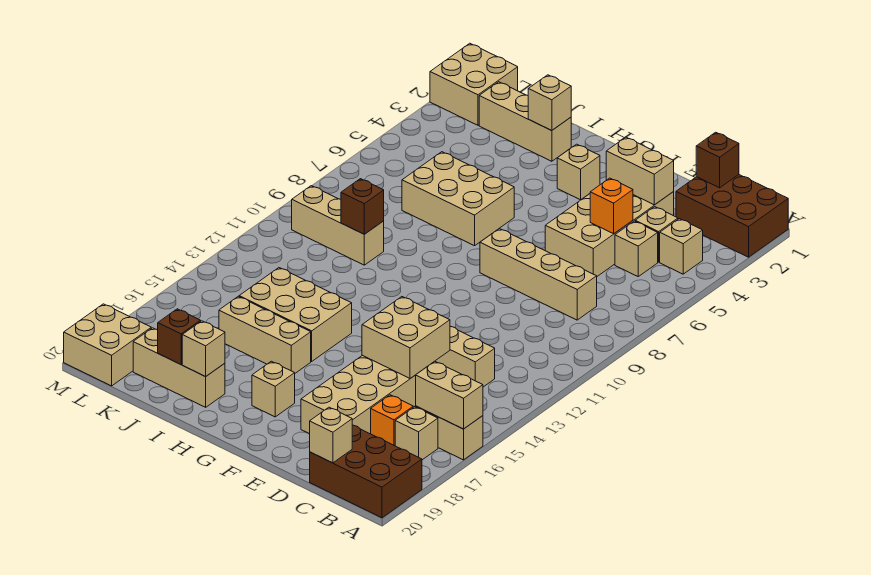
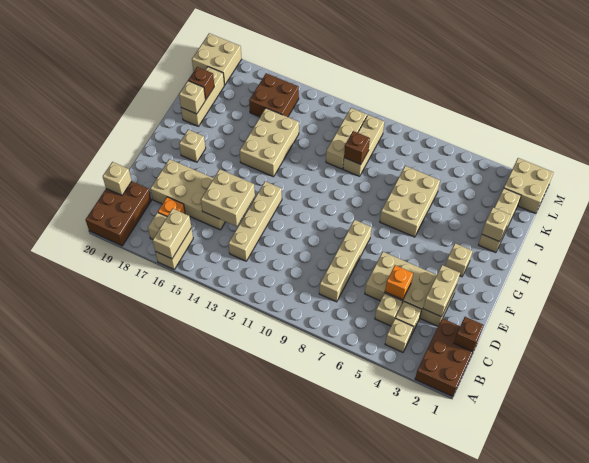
tan 1x3 brick [219,296,311,373] -> tan 1x3 brick moved to [326,108,367,169]
none -> brown 2x2 brick [249,73,299,117]

